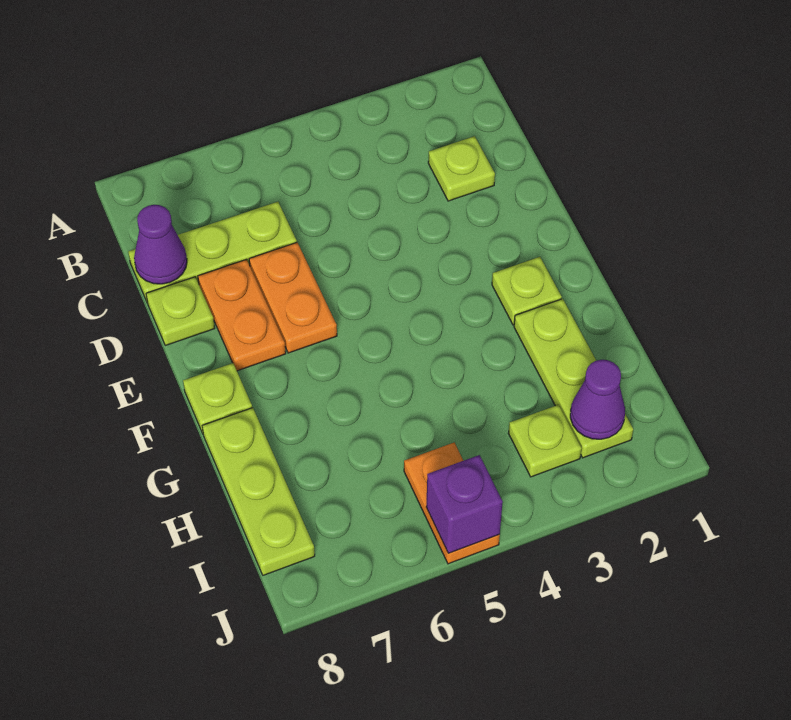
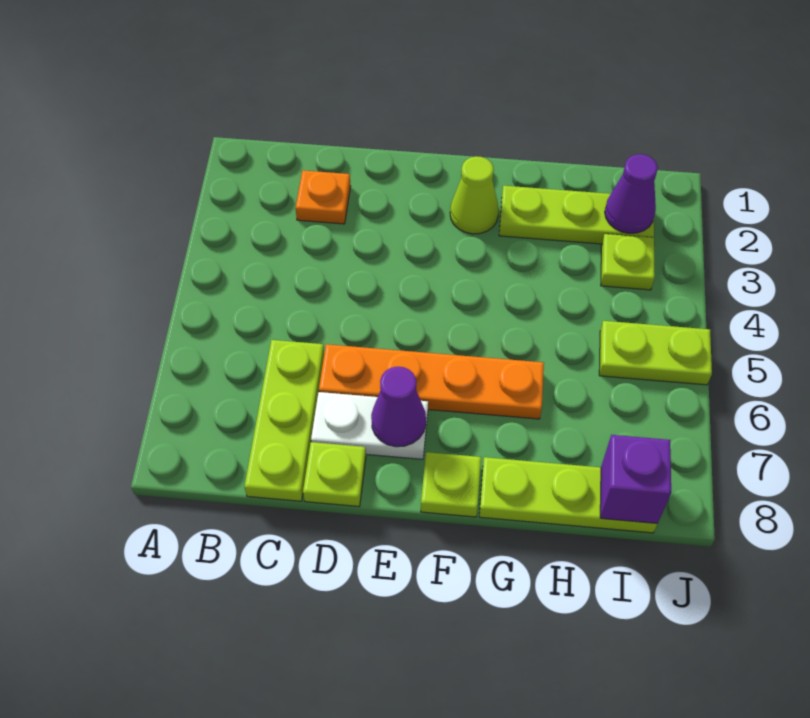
lime 1x1 plate [428,136,495,201] -> orange 1x1 plate [295,170,351,224]
purple 1x1 cone [134,205,187,284] -> purple 1x1 cone moved to [371,367,426,447]
orange 1x2 plate [249,243,337,353] -> orange 1x4 plate [319,344,544,419]
orange 1x2 plate [198,260,286,371] -> white 1x2 plate [311,392,428,459]
lime 1x1 plate [492,257,562,325] -> lime 1x1 cone [450,156,499,234]
orange 1x2 plate [404,443,500,564] -> lime 1x2 plate [599,321,712,385]
purple 1x1 brick [426,455,503,553] -> purple 1x1 brick moved to [600,435,671,524]

